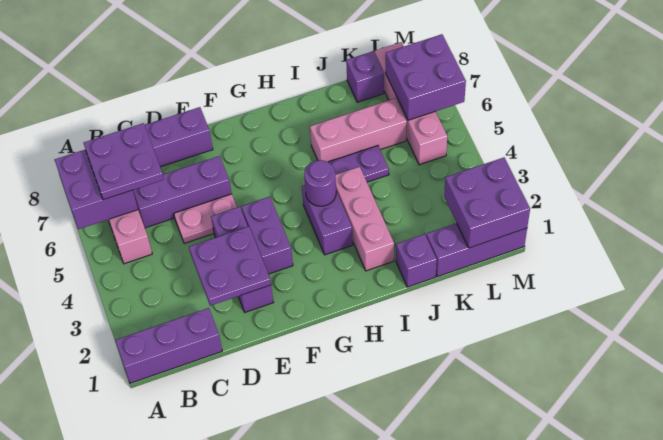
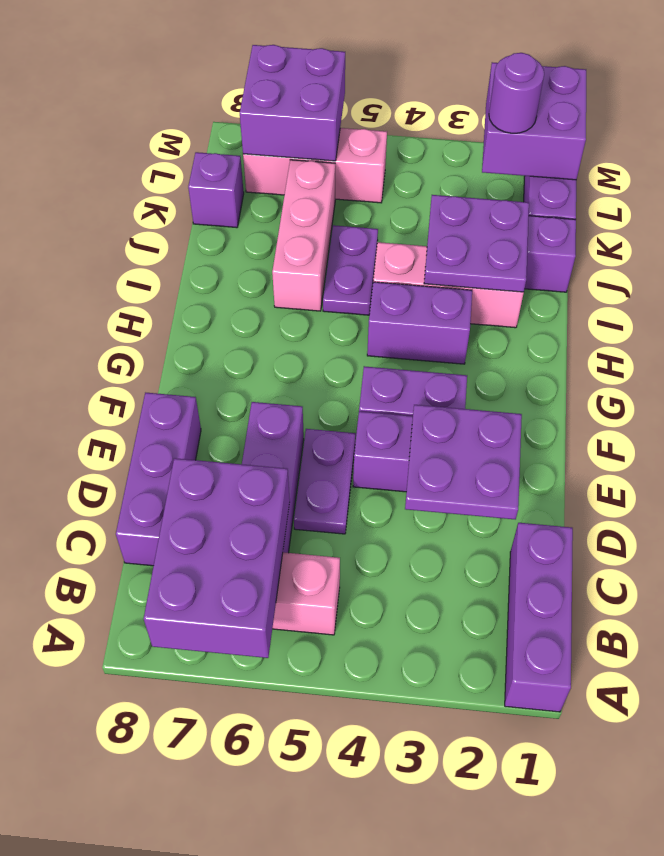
purple 2x2 brick [55,150,138,229] -> purple 2x3 brick [144,458,290,658]
purple 2x2 plate [84,123,164,200] -> purple 2x2 plate moved to [424,195,529,292]
pink 1x2 plate [174,194,237,244] -> purple 1x2 plate [294,429,356,534]
purple 1x1 round brick [304,160,336,206] -> purple 1x1 round brick moved to [489,53,544,133]
pink 1x4 brick [375,42,447,165] -> pink 1x3 brick [243,128,387,203]

